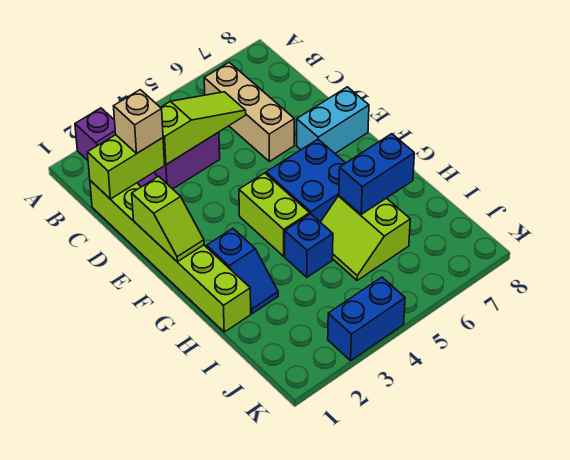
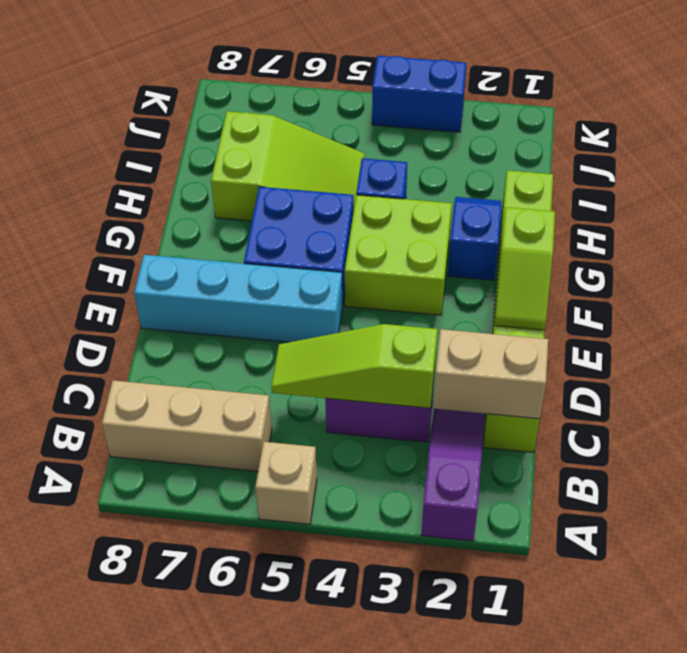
tan 1x3 brick [204,62,294,161] -> tan 1x3 brick turned to [102,380,272,471]
lime 1x2 brick [87,135,165,199] -> tan 1x2 brick [433,329,548,419]
tan 1x1 brick [114,90,163,153] -> tan 1x1 brick moved to [255,442,317,524]
lime 1x2 slope [132,176,204,262] -> lime 1x2 slope turned to [495,207,555,330]
cyan 1x2 brick [297,87,369,153] -> cyan 1x4 brick [134,255,343,342]
lime 1x2 brick [239,173,310,256] -> lime 2x2 brick [345,195,452,315]
lime 2x2 slope [321,196,410,281] -> lime 2x3 slope [211,111,365,221]
blue 1x2 brick [339,134,414,214] -> none

